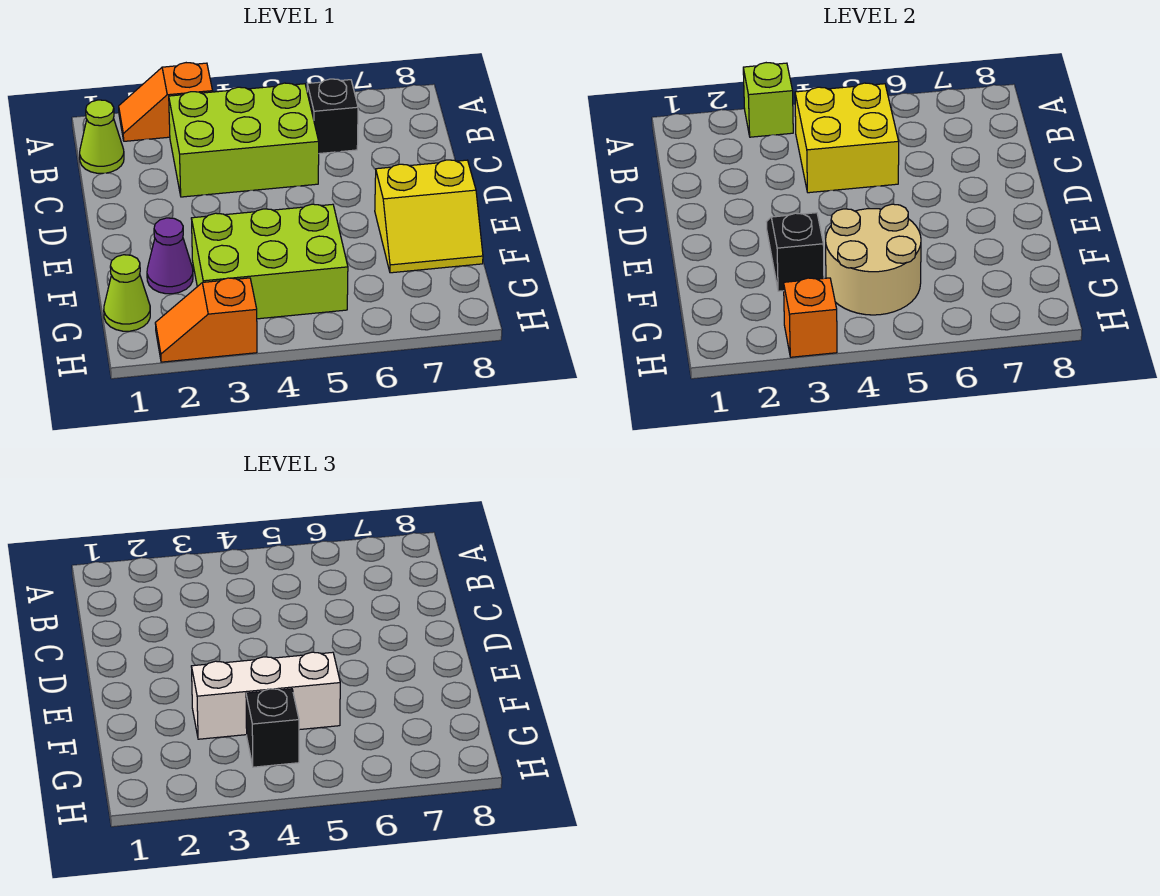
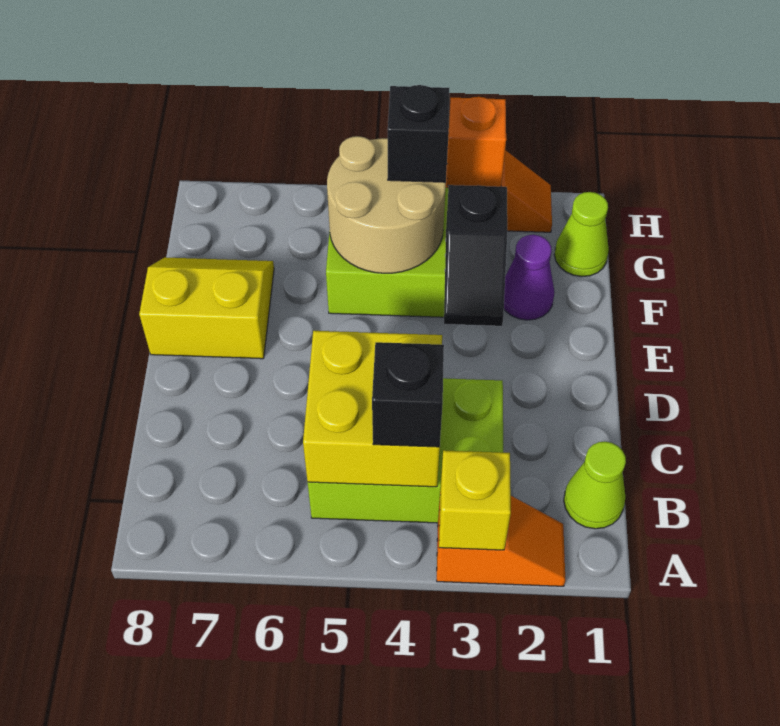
lime 1x1 brick [743,63,793,137] -> yellow 1x1 brick [439,450,511,550]
black 1x1 brick [307,79,358,154] -> black 1x1 brick moved to [372,342,444,447]
white 1x3 brick [191,652,340,739] -> none

